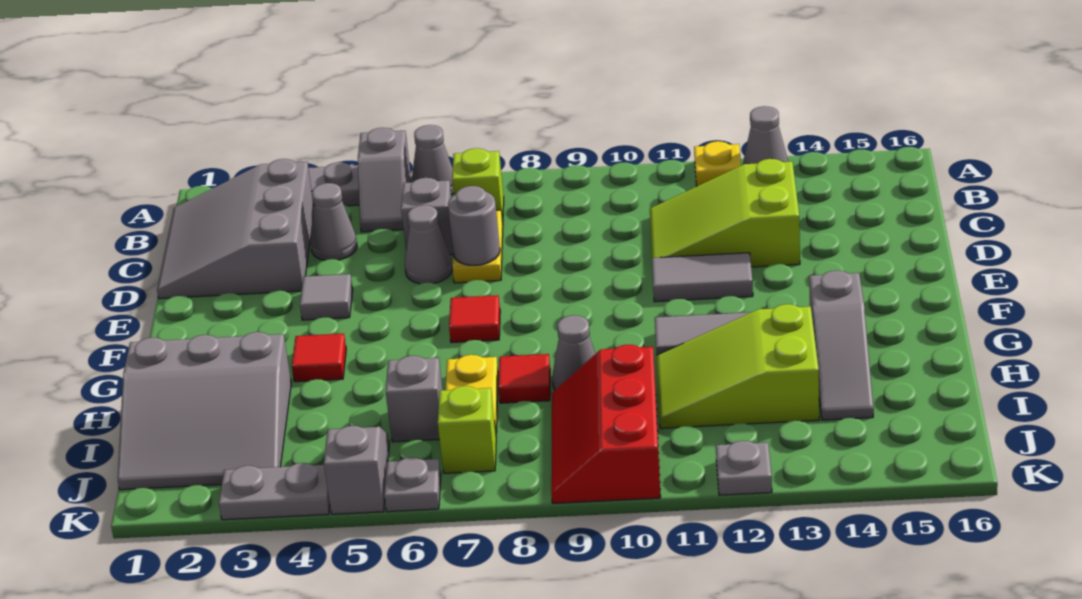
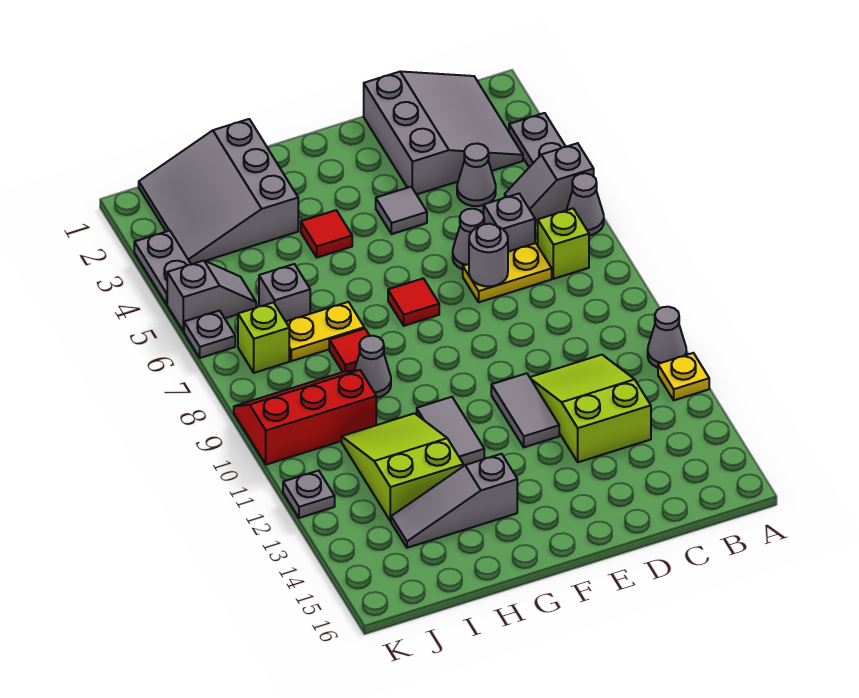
grey 1x1 cone [743,106,788,165] -> grey 1x1 cone moved to [648,307,686,368]
grey 3x3 slope [157,159,314,299] -> grey 3x3 slope turned to [364,71,523,194]

